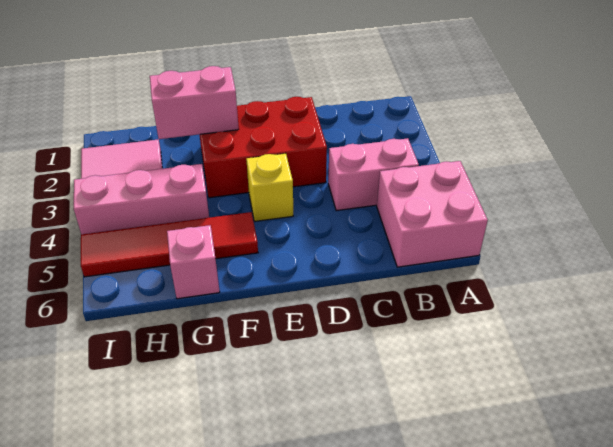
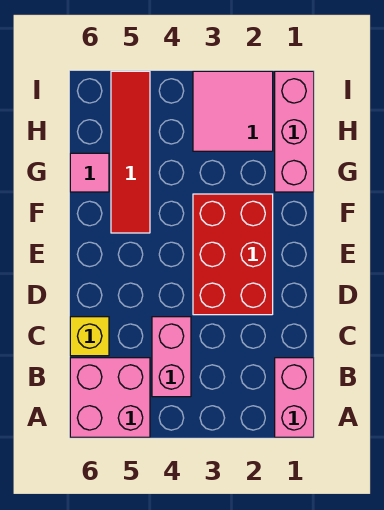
yellow 1x1 brick [246,153,293,221] -> yellow 1x1 brick moved to [70,317,109,356]
pink 1x2 brick [150,66,239,139] -> pink 1x2 brick moved to [275,358,314,437]
pink 1x3 brick [74,164,209,234] -> pink 1x3 brick moved to [275,71,314,192]
pink 1x1 brick [167,225,220,299] -> pink 1x1 tile [70,153,109,192]

